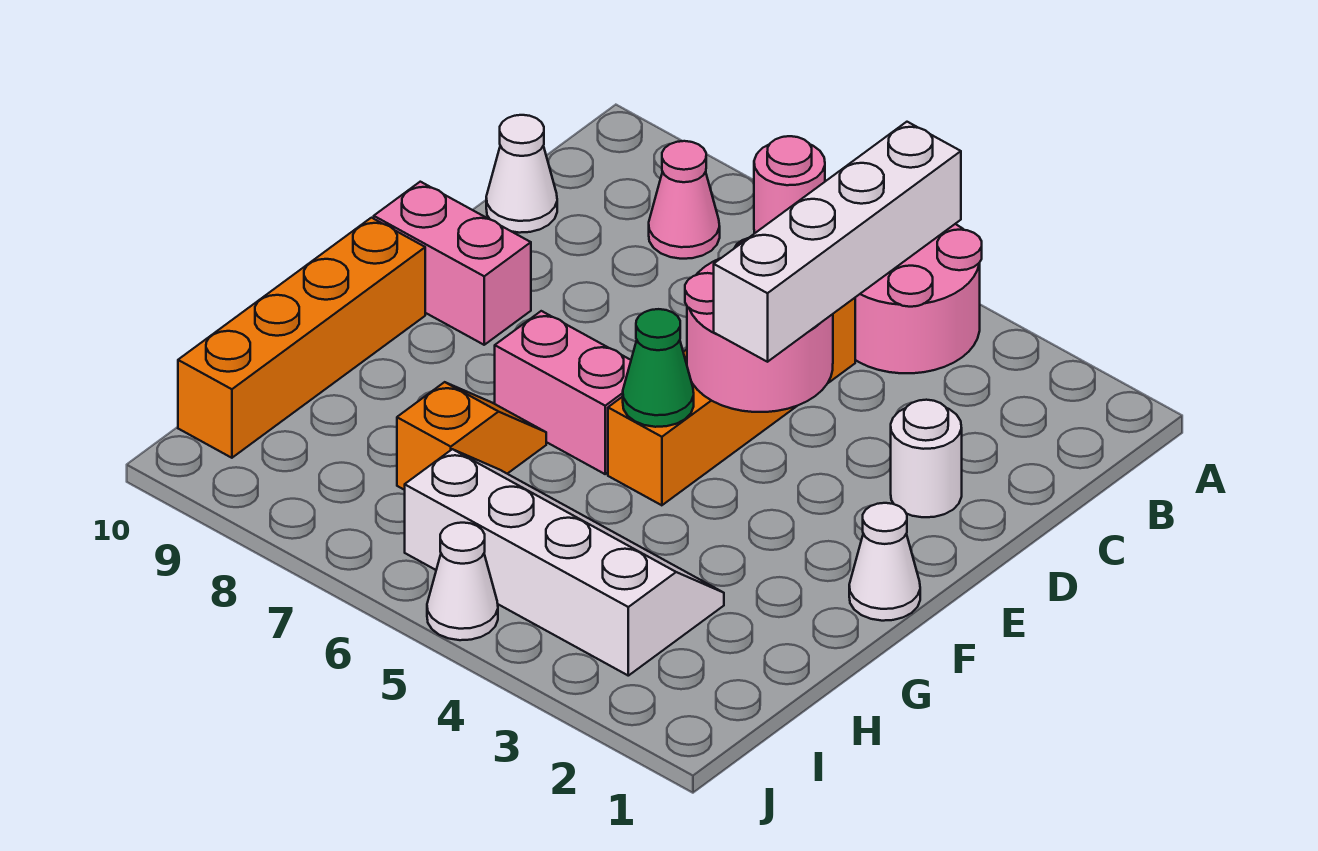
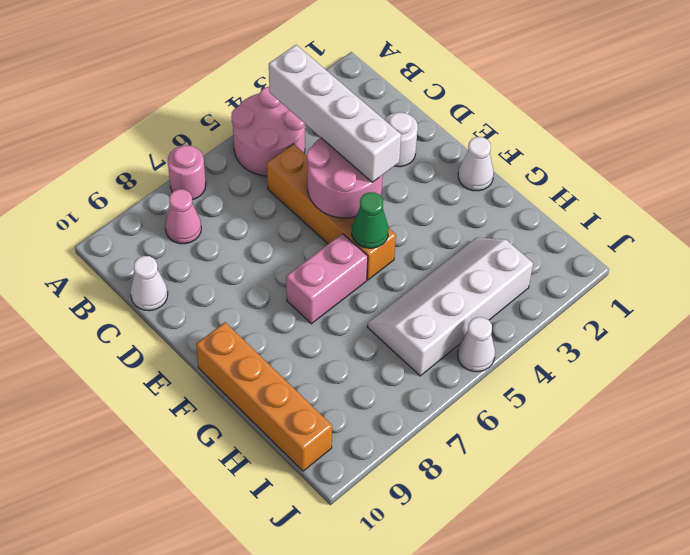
pink 1x2 brick [374,182,531,345] -> none
orange 1x2 slope [397,382,546,490] -> none

